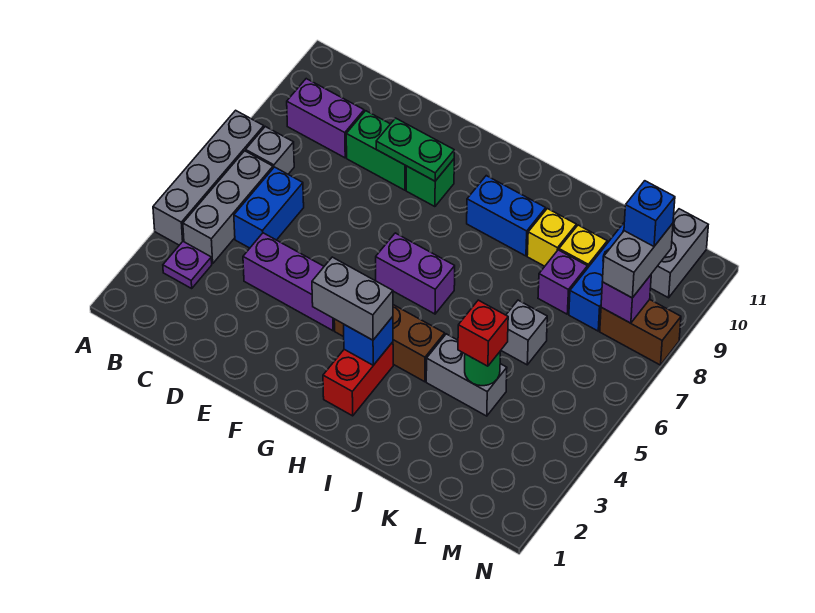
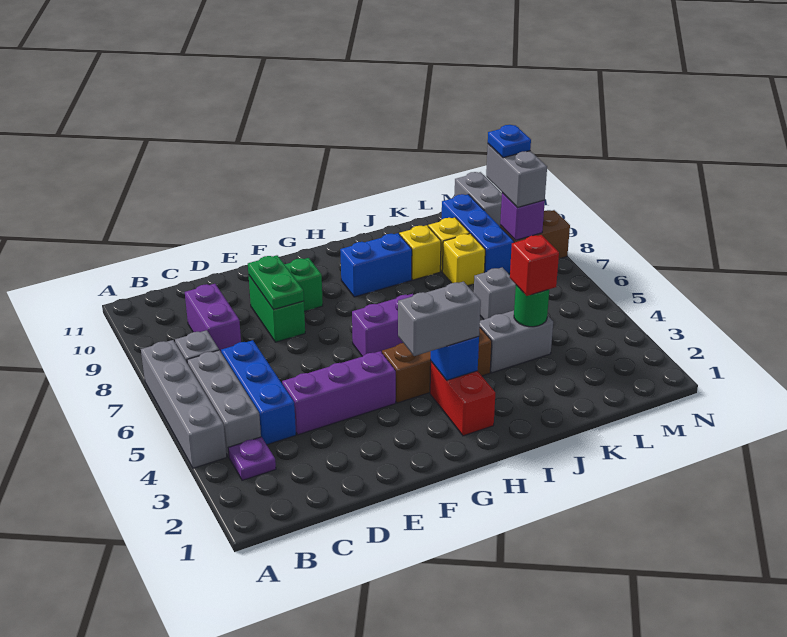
purple 1x2 brick [287,79,364,158] -> purple 1x2 brick turned to [185,284,241,352]
blue 1x2 brick [234,167,304,248] -> blue 1x3 brick [221,340,296,445]
green 1x2 brick [346,111,406,190] -> green 1x2 brick turned to [248,275,305,342]
green 1x2 plate [376,118,454,181] -> green 1x2 plate turned to [248,255,304,310]
purple 1x1 brick [538,250,587,314] -> yellow 1x1 brick [442,234,485,286]
blue 1x1 brick [624,181,675,246] -> blue 1x1 plate [488,125,531,158]

